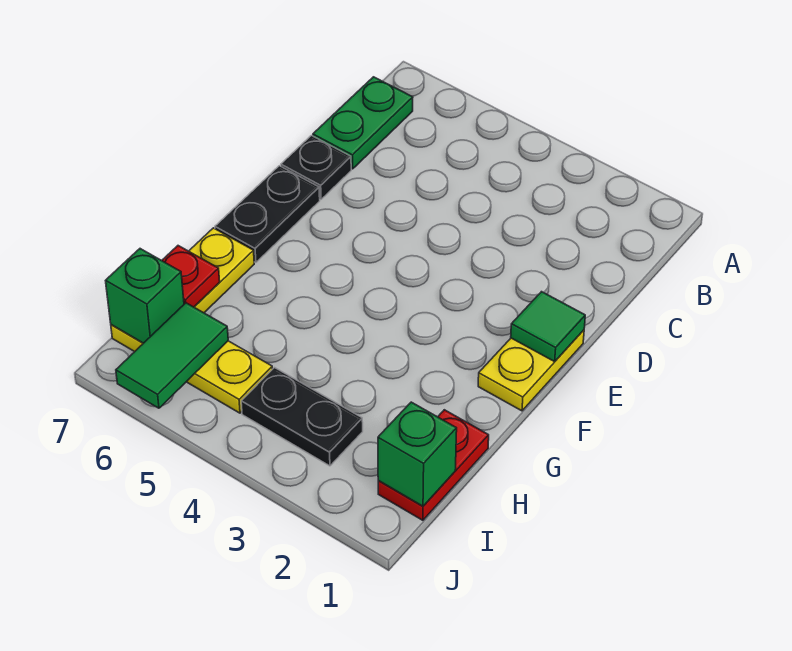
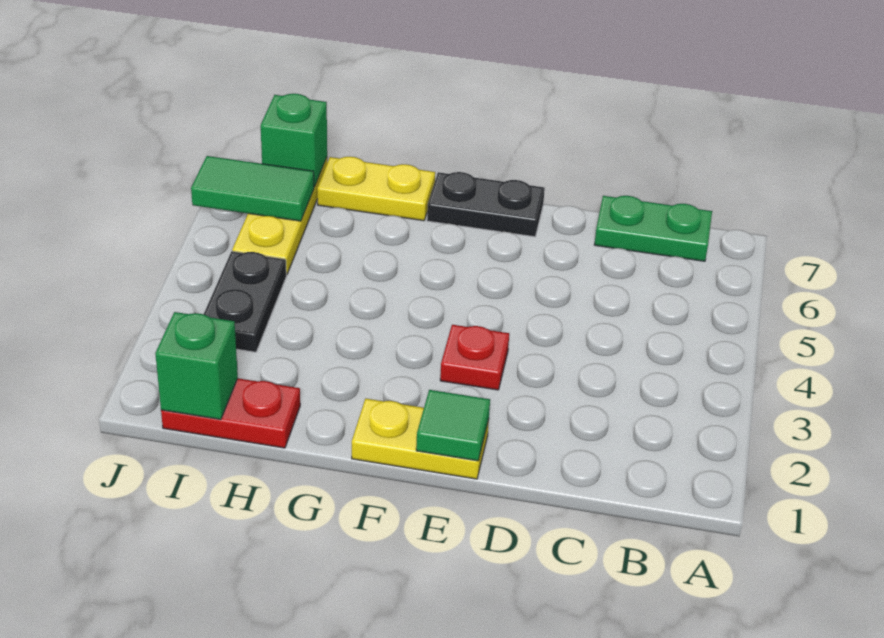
black 1x1 plate [281,136,351,199] -> none
red 1x1 plate [162,246,220,307] -> red 1x1 plate moved to [440,325,509,390]

